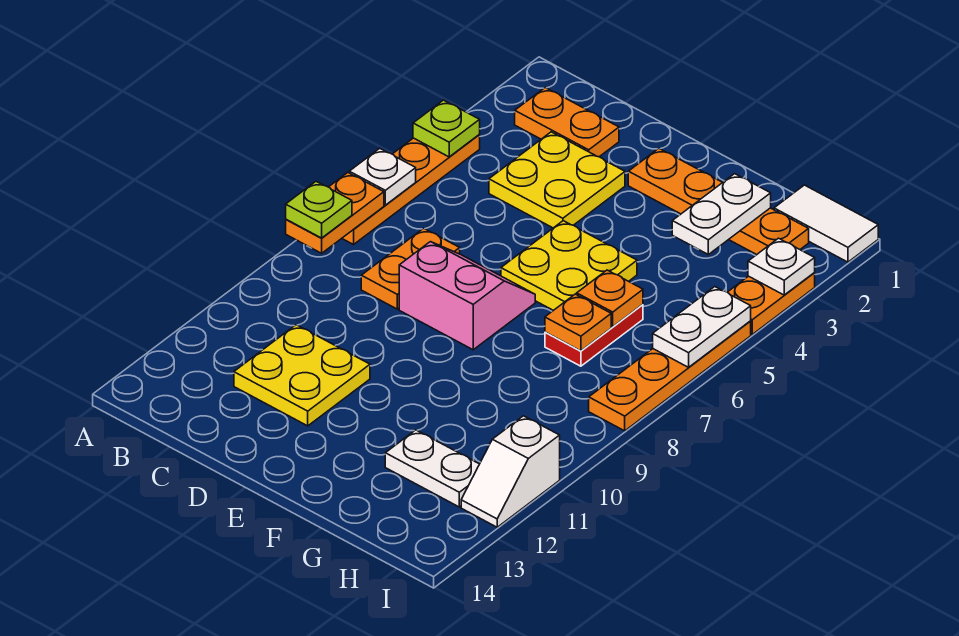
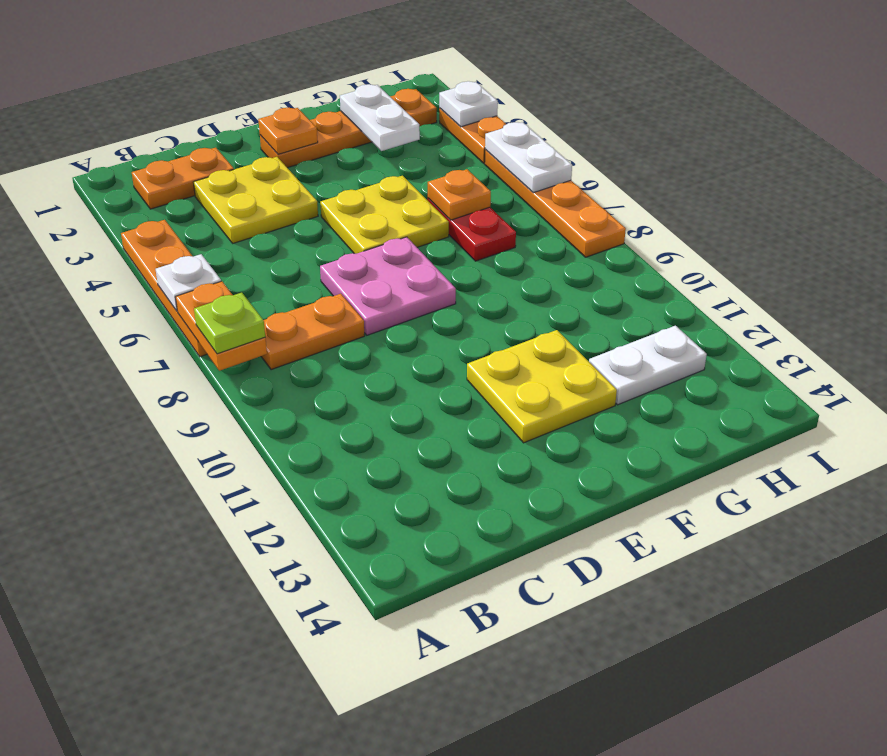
lime 1x1 plate [413,100,480,157] -> none
orange 1x2 plate [361,228,460,309] -> orange 1x2 plate turned to [261,294,365,370]
yellow 2x2 plate [234,325,370,426] -> yellow 2x2 plate moved to [467,330,617,443]
pink 2x2 slope [399,242,535,350] -> pink 2x2 plate [320,237,456,335]
orange 1x1 plate [545,294,611,351] -> orange 1x1 plate moved to [258,108,318,154]
white 1x2 tile [774,185,878,262] -> none
white 1x2 slope [461,416,560,527] -> none

